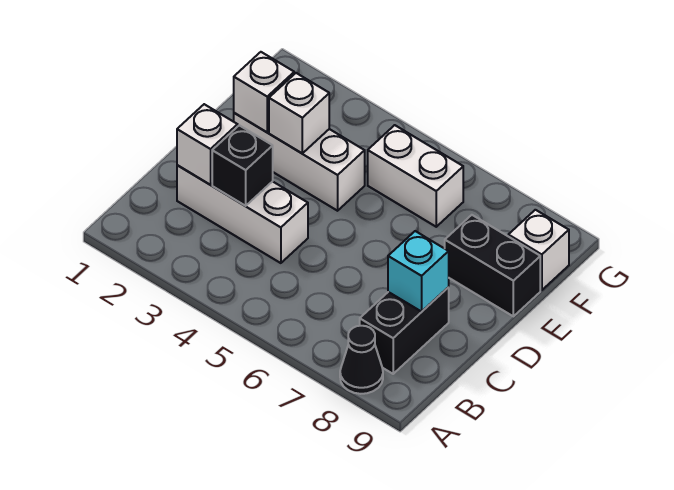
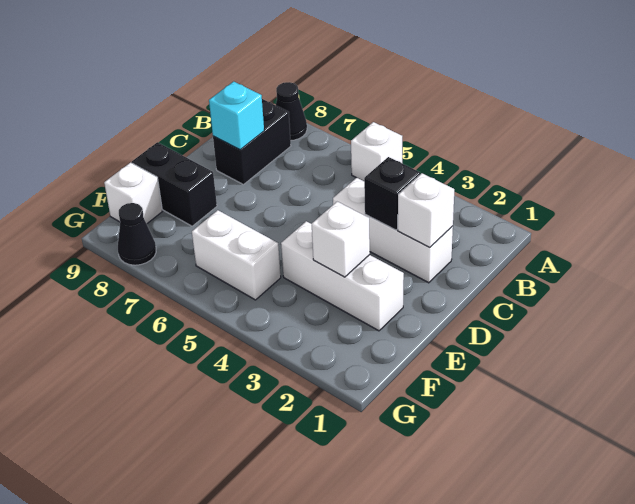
white 1x1 brick [234,52,294,132] -> white 1x1 brick moved to [351,122,402,181]
none -> black 1x1 cone [118,203,156,265]

